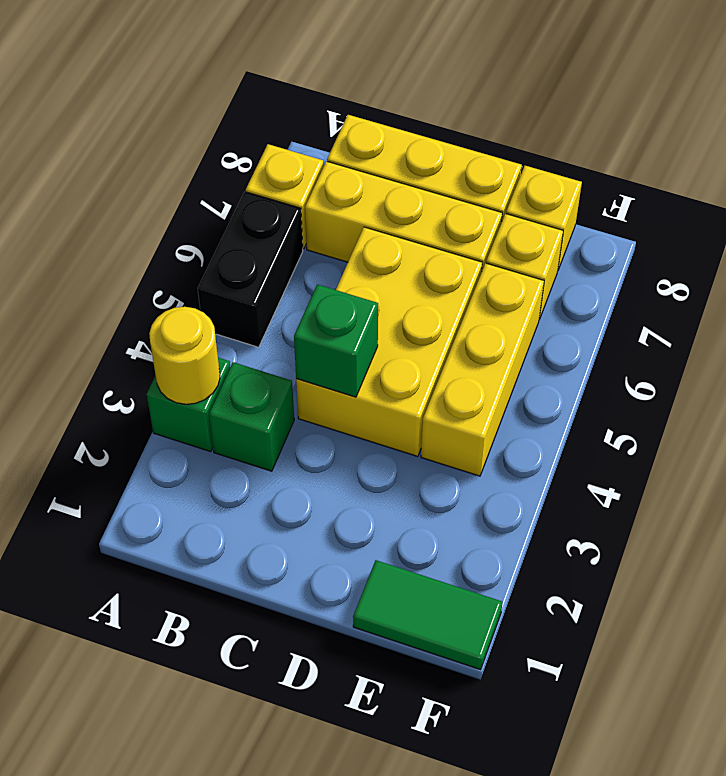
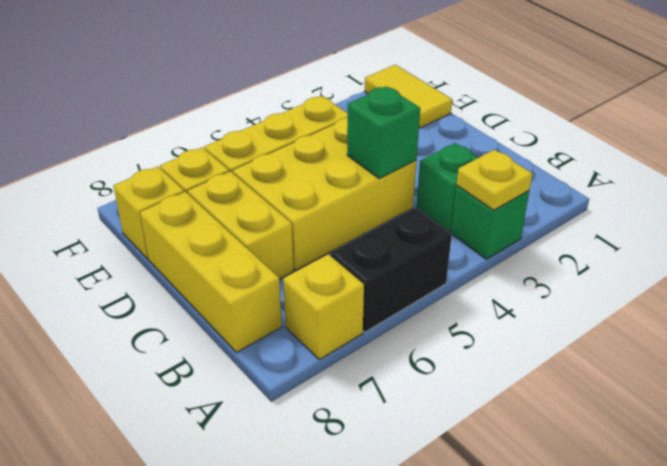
yellow 1x1 round brick [149,307,220,404] -> yellow 1x1 plate [457,150,533,210]
yellow 1x3 brick [305,161,502,270] -> yellow 1x2 brick [188,171,294,279]
green 1x2 tile [353,560,503,670] -> yellow 1x2 tile [365,65,452,128]

